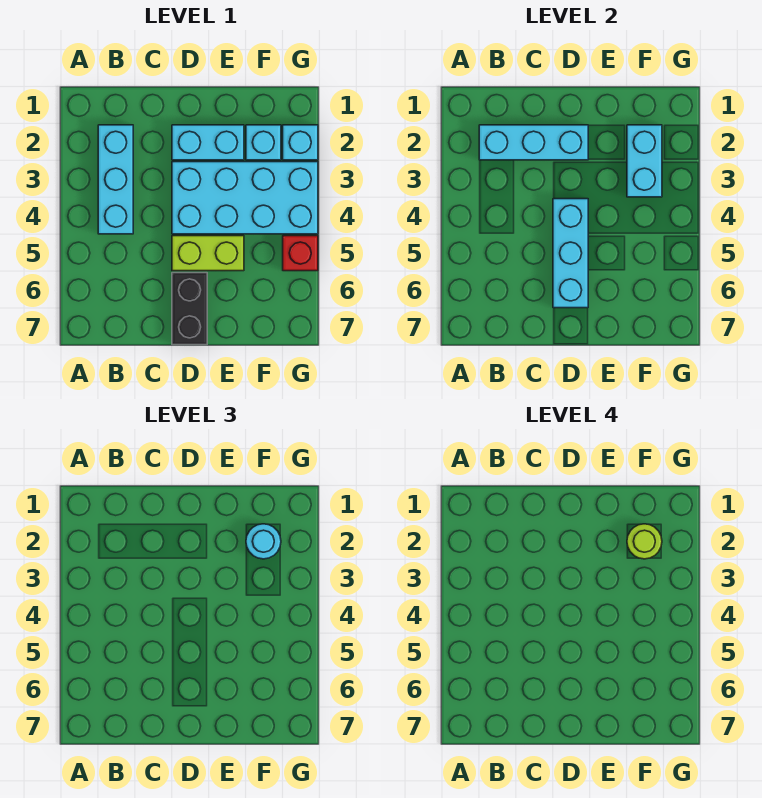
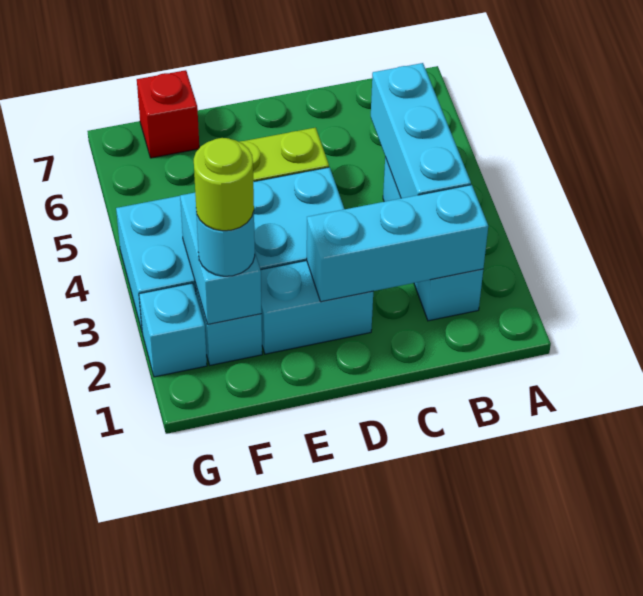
cyan 1x3 brick [553,199,588,308] -> cyan 1x3 brick moved to [371,63,471,198]
black 1x2 brick [172,273,207,345] -> none
red 1x1 brick [283,236,318,271] -> red 1x1 brick moved to [137,70,199,158]

